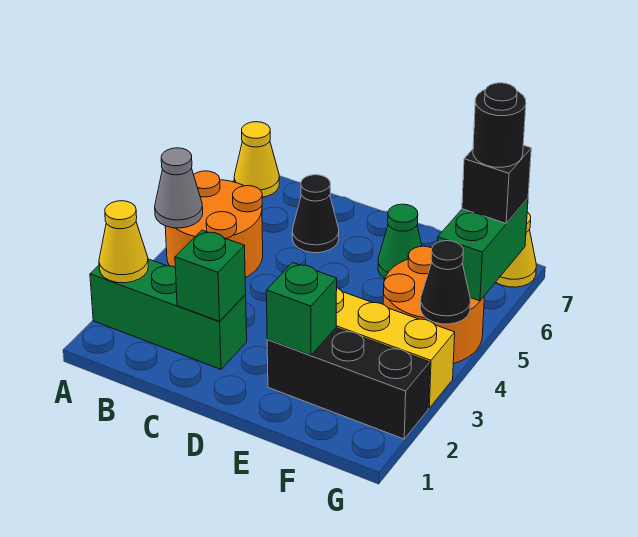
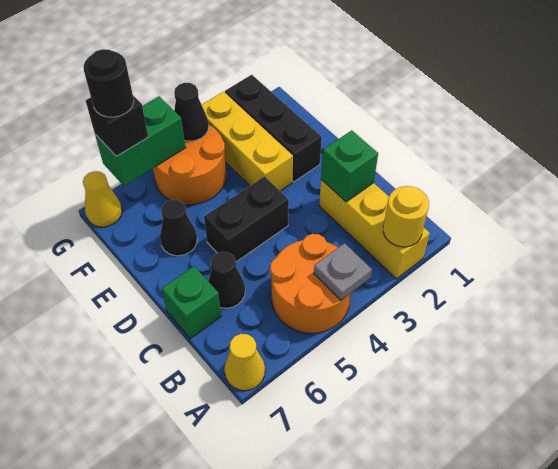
green 1x3 brick [90,259,247,369] -> yellow 1x3 brick [319,179,430,279]
yellow 1x1 cone [99,201,148,283] -> yellow 1x1 round brick [383,186,429,247]
grey 1x1 cone [155,148,203,228] -> grey 1x1 plate [314,243,372,300]
none -> black 1x2 brick [204,177,289,262]
green 1x1 brick [266,262,337,355] -> green 1x1 brick moved to [162,266,221,339]
green 1x1 cone [378,204,422,279] -> black 1x1 cone [160,200,197,256]

